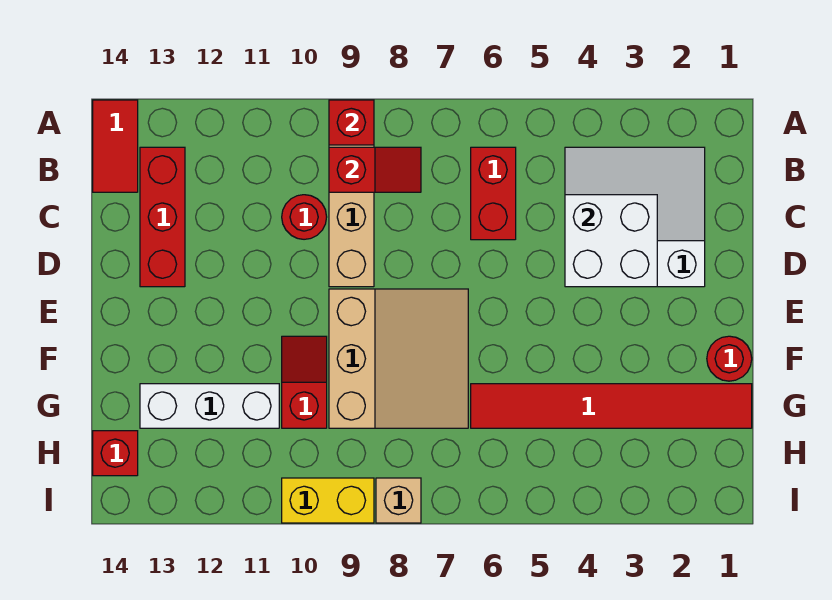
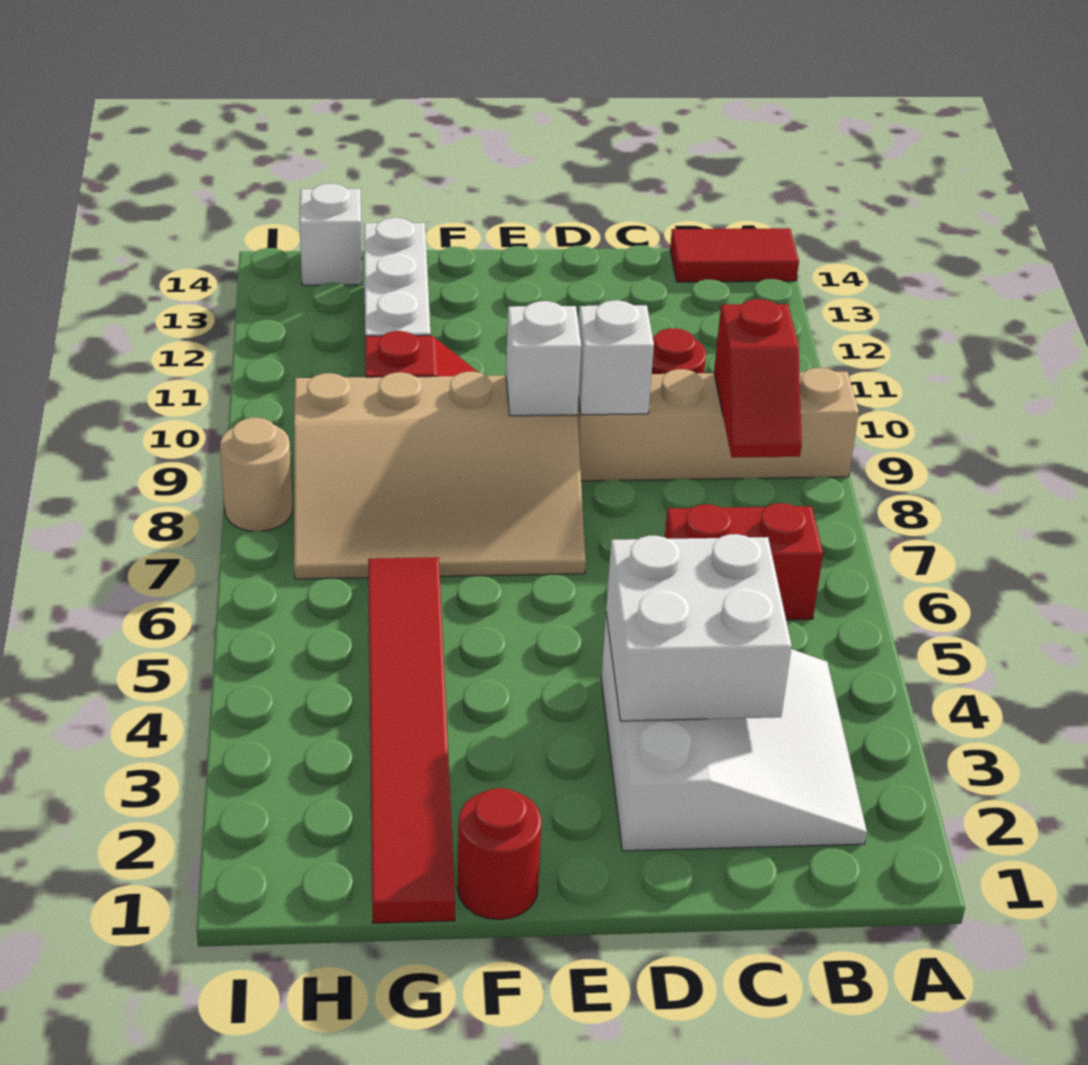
red 1x1 brick [329,100,374,145] -> none
red 1x3 brick [140,147,185,287] -> none
none -> white 1x1 brick [578,300,654,415]
tan 3x3 slope [329,289,468,428] -> tan 3x4 slope [294,372,586,579]
none -> white 1x1 brick [506,301,581,416]
red 1x1 brick [93,431,138,476] -> white 1x1 brick [299,184,362,285]
tan 1x1 brick [376,478,421,523] -> tan 1x1 round brick [220,418,293,531]
yellow 1x2 brick [282,478,374,523] -> none

